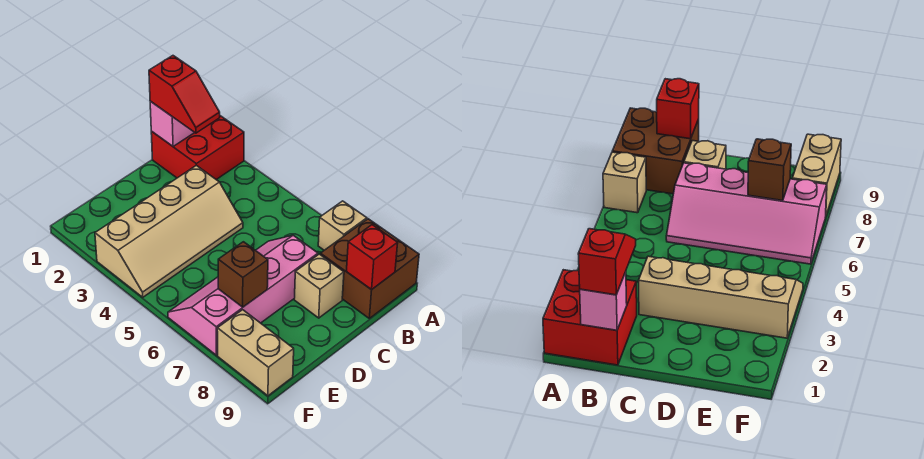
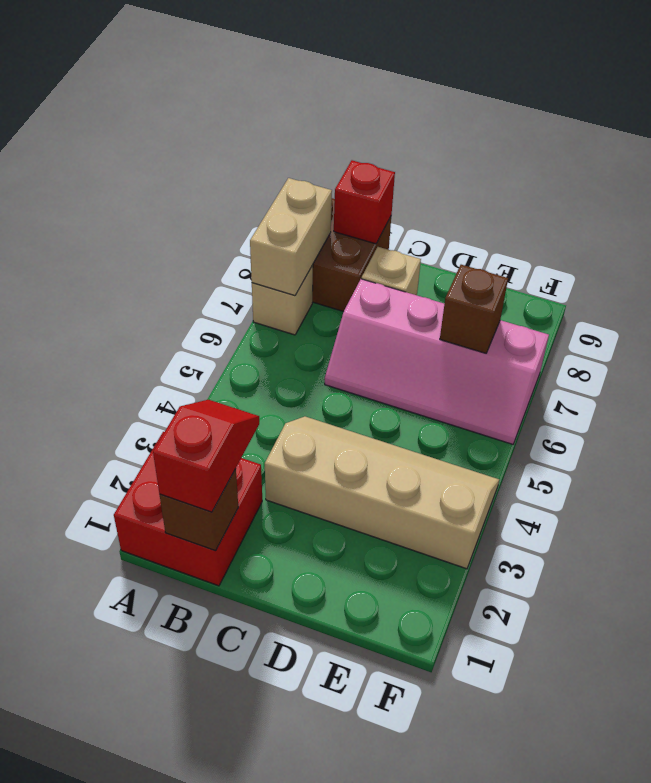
pink 1x1 brick [150,101,195,146] -> brown 1x1 brick [160,469,238,551]
tan 1x2 brick [217,310,294,396] -> tan 1x2 brick moved to [250,178,332,296]

